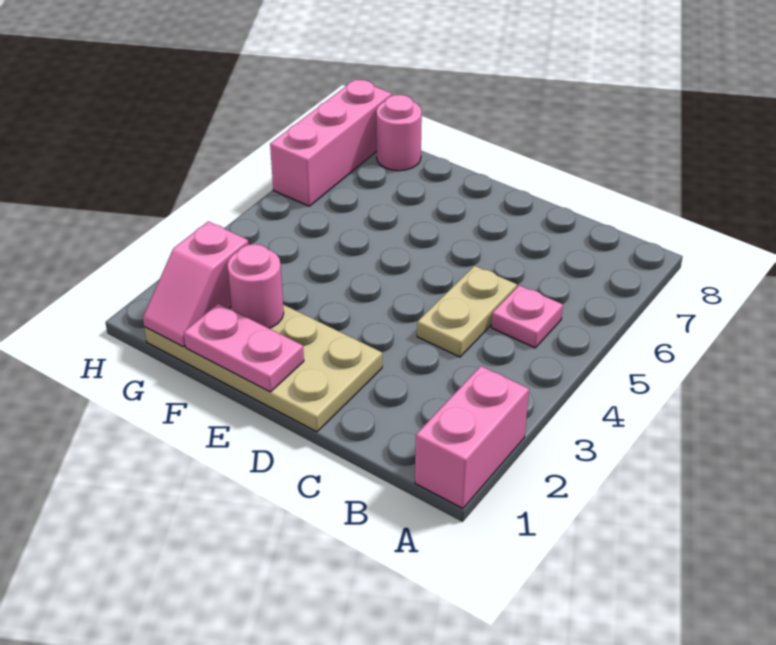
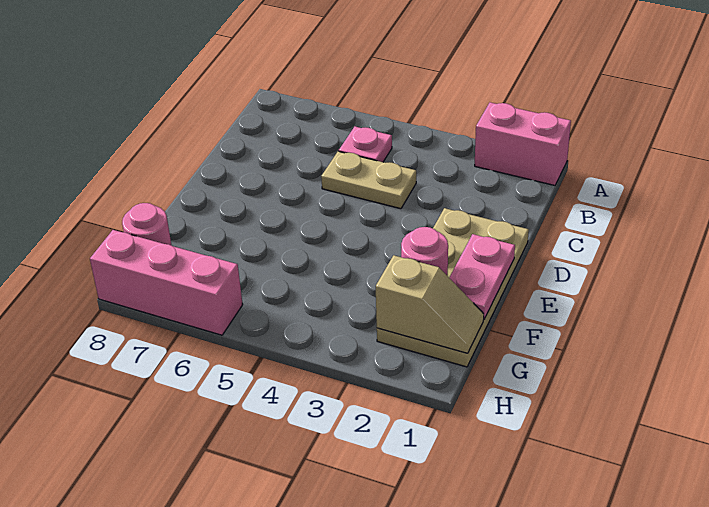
pink 1x2 slope [143,221,248,347] -> tan 1x2 slope [376,255,484,353]

